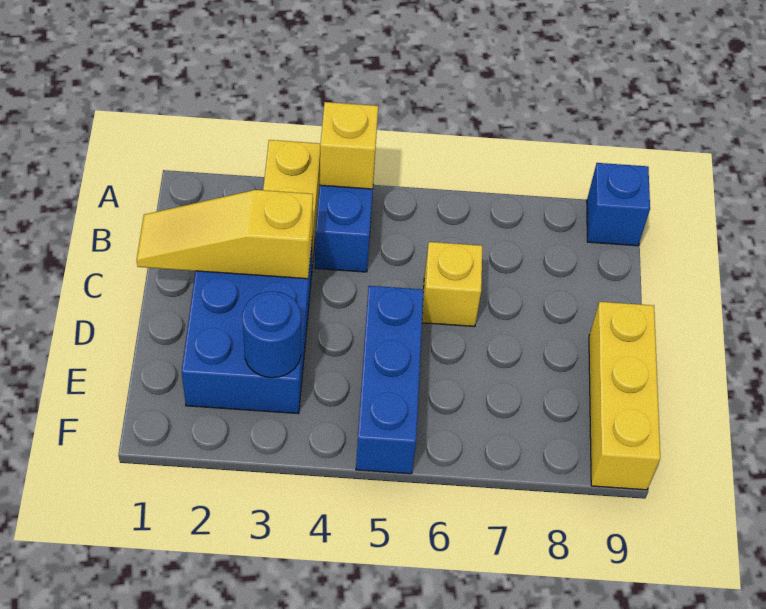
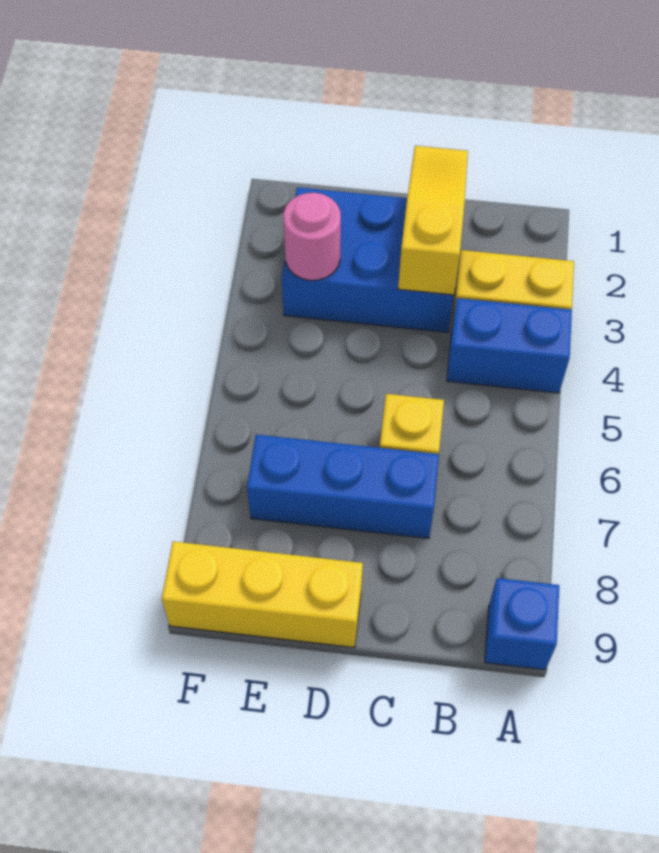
yellow 1x1 brick [320,102,378,189] -> none
blue 1x3 brick [356,286,424,474] -> blue 1x3 brick moved to [247,435,439,539]
blue 1x1 round brick [242,291,301,378] -> pink 1x1 round brick [283,193,341,280]

